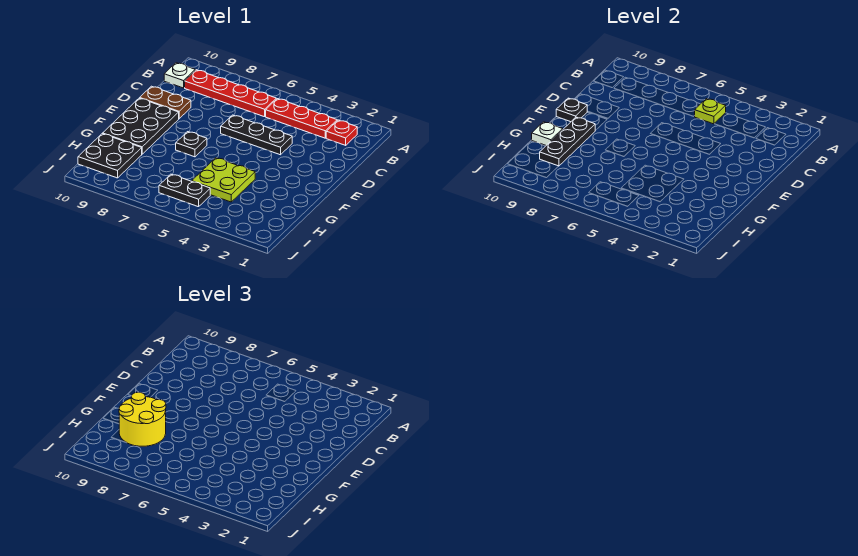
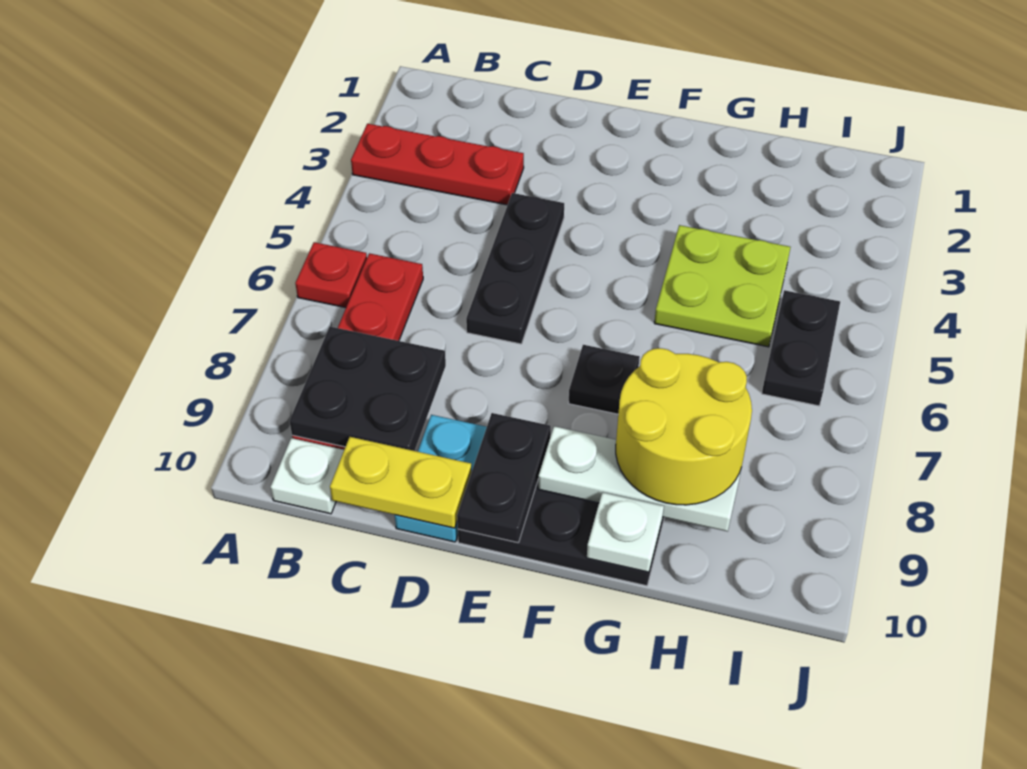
red 1x1 plate [326,120,357,145] -> red 1x1 plate moved to [295,242,367,308]
red 1x3 plate [266,99,337,138] -> red 1x3 plate turned to [351,124,524,205]
lime 1x1 plate [694,99,726,124] -> none
none -> yellow 1x2 plate [330,437,472,528]
brown 1x2 plate [140,86,191,119] -> cyan 1x2 plate [395,415,487,542]
black 1x1 plate [556,98,587,122] -> black 1x2 plate [457,413,551,543]
black 1x3 plate [540,117,595,166] -> white 1x3 plate [538,426,742,531]
black 2x2 plate [78,134,142,178] -> black 2x2 plate moved to [289,327,446,451]

